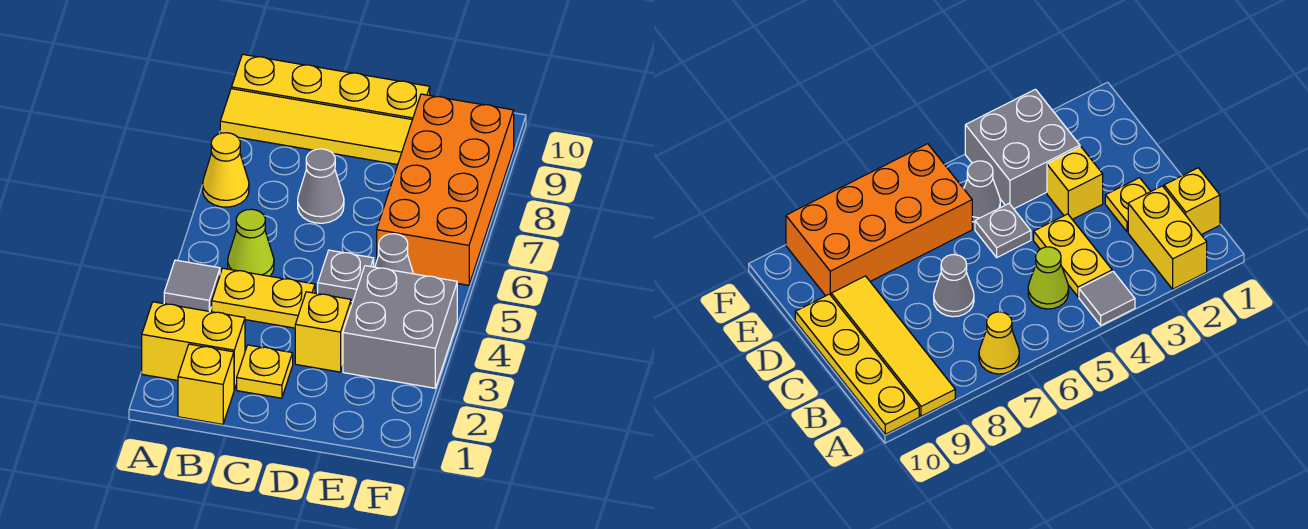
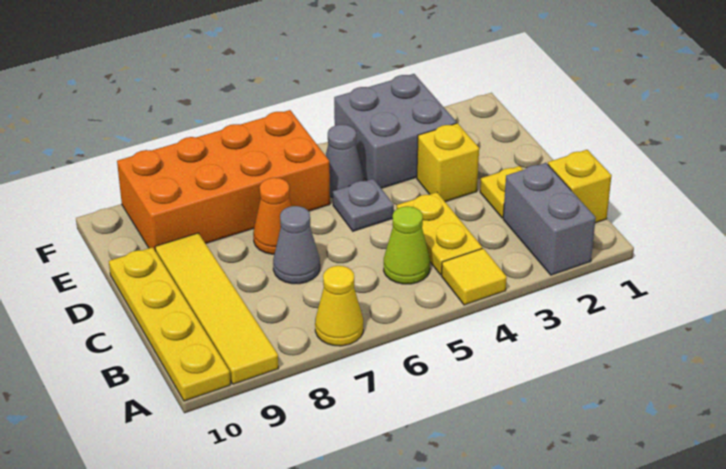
yellow 1x2 brick [142,302,245,390] -> grey 1x2 brick [503,163,596,275]
grey 1x1 tile [164,260,220,311] -> yellow 1x1 tile [442,248,507,305]
none -> orange 1x1 cone [253,178,292,254]

